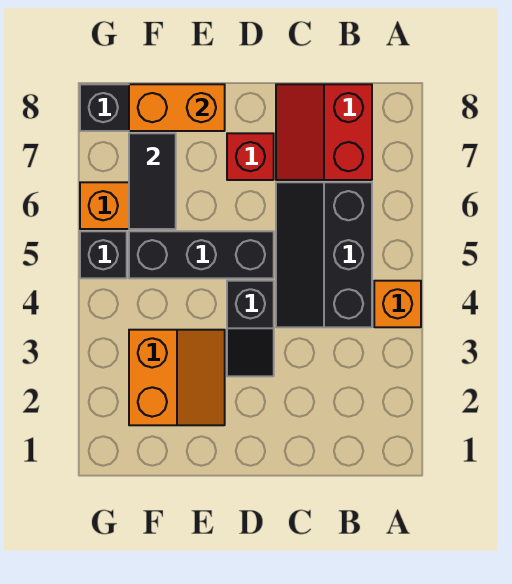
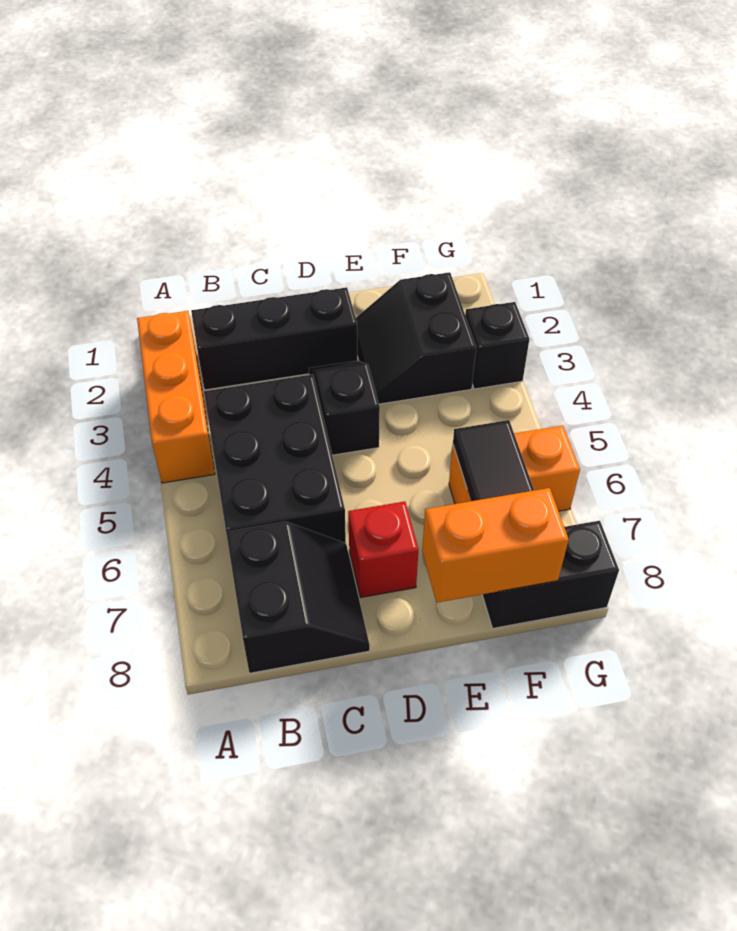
orange 1x1 brick [374,281,421,327] -> orange 1x3 brick [137,311,215,483]
black 2x3 slope [276,182,372,327] -> black 2x3 brick [204,374,346,543]
red 2x2 slope [276,84,372,180] -> black 2x2 slope [226,522,370,673]
black 1x3 brick [129,231,274,278] -> black 1x3 brick moved to [191,287,358,390]
orange 2x2 slope [129,330,225,425] -> black 2x2 slope [356,272,476,404]
black 1x1 brick [80,231,127,278] -> black 1x1 brick moved to [465,302,529,389]

